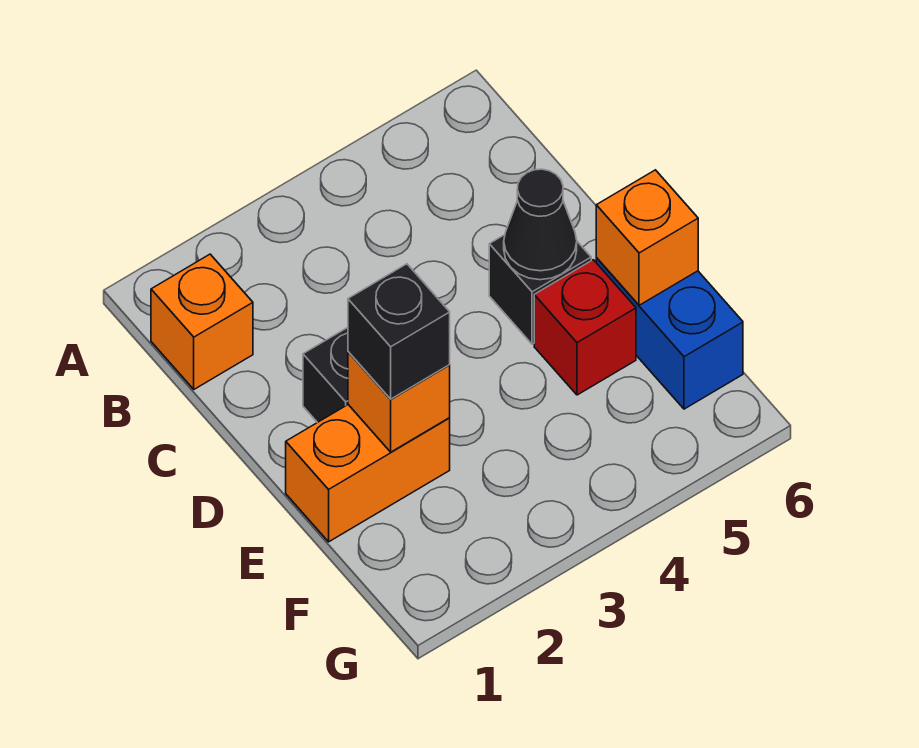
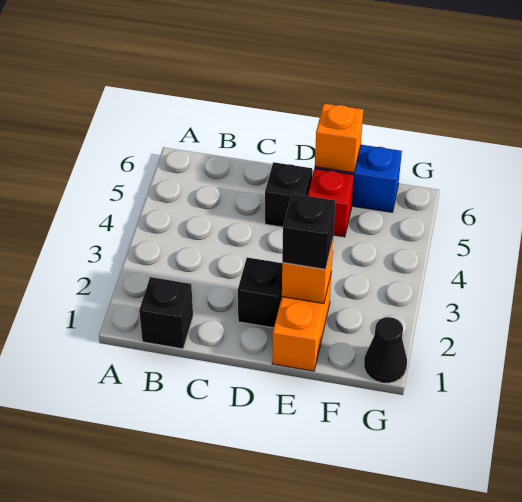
orange 1x1 brick [151,254,253,389] -> black 1x1 brick [139,277,193,349]
black 1x1 cone [504,169,577,280] -> black 1x1 cone moved to [364,317,407,383]

